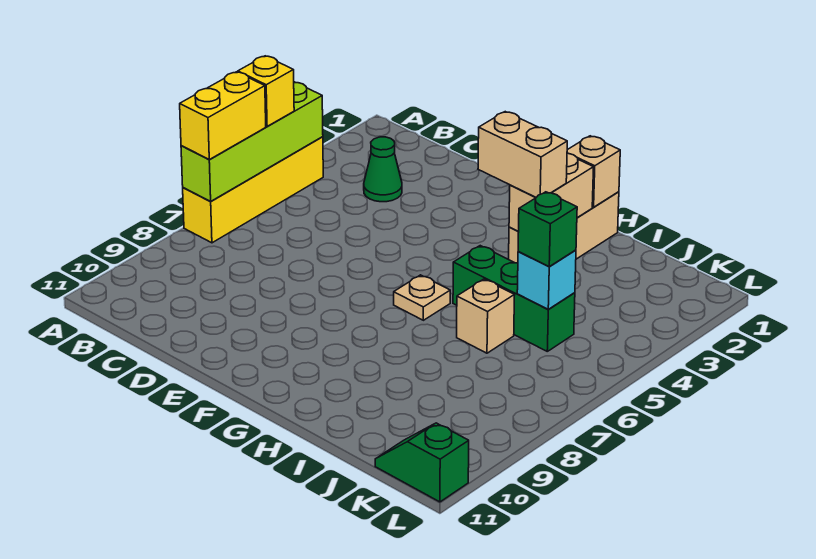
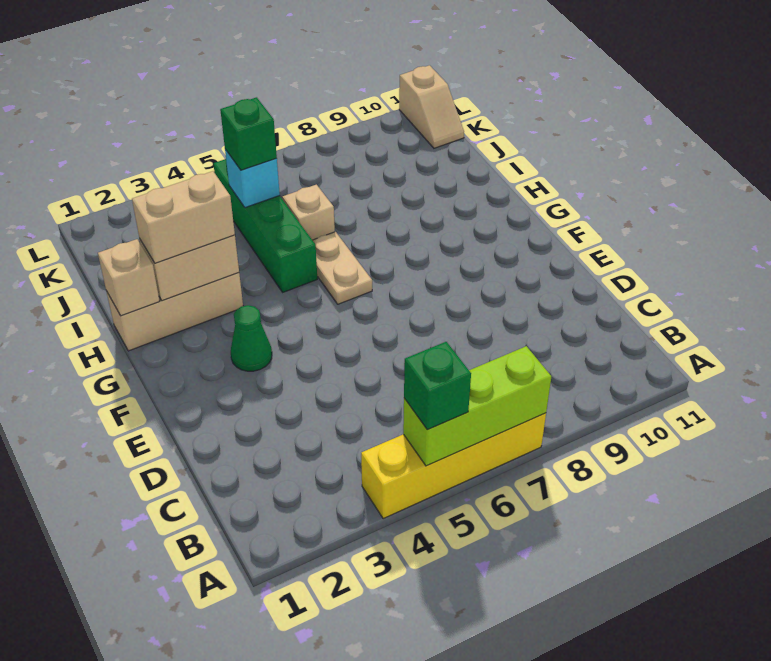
lime 1x4 brick [181,82,323,202] -> lime 1x3 brick [403,346,551,466]
yellow 1x1 brick [238,56,294,126] -> green 1x1 brick [404,342,471,429]
yellow 1x2 brick [180,72,266,159] -> none
green 1x1 cone [364,137,402,202] -> green 1x1 cone moved to [231,305,272,371]
tan 1x2 brick [478,112,567,197] -> tan 1x2 brick turned to [132,171,235,263]
tan 1x1 plate [394,275,450,320] -> tan 1x2 plate [313,232,372,304]
green 1x3 brick [453,246,575,351] -> green 1x4 brick [213,159,317,292]
green 1x2 slope [375,423,469,502] -> tan 1x2 slope [399,65,464,148]

